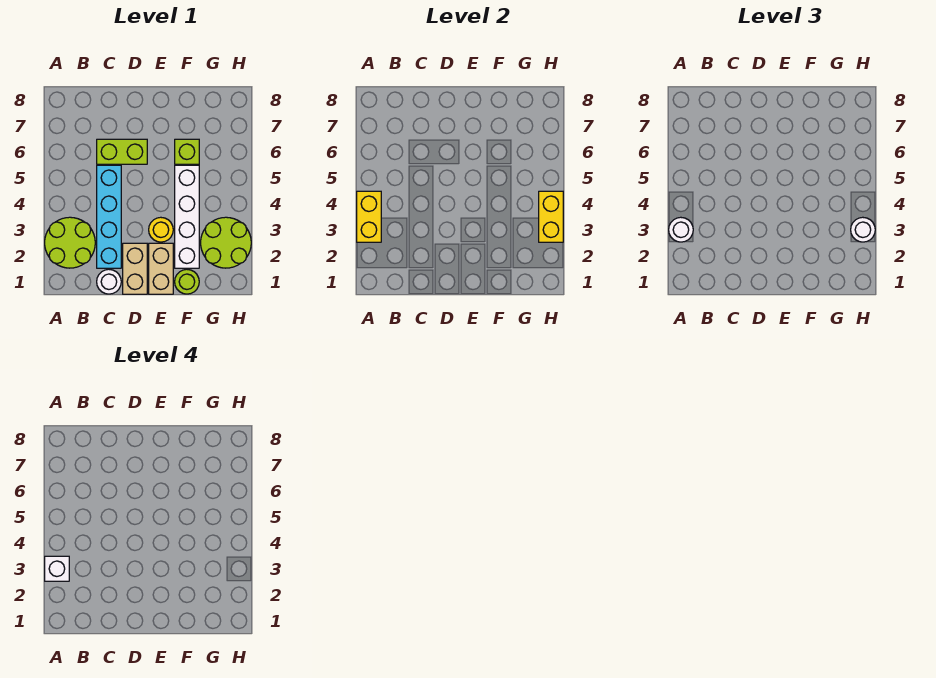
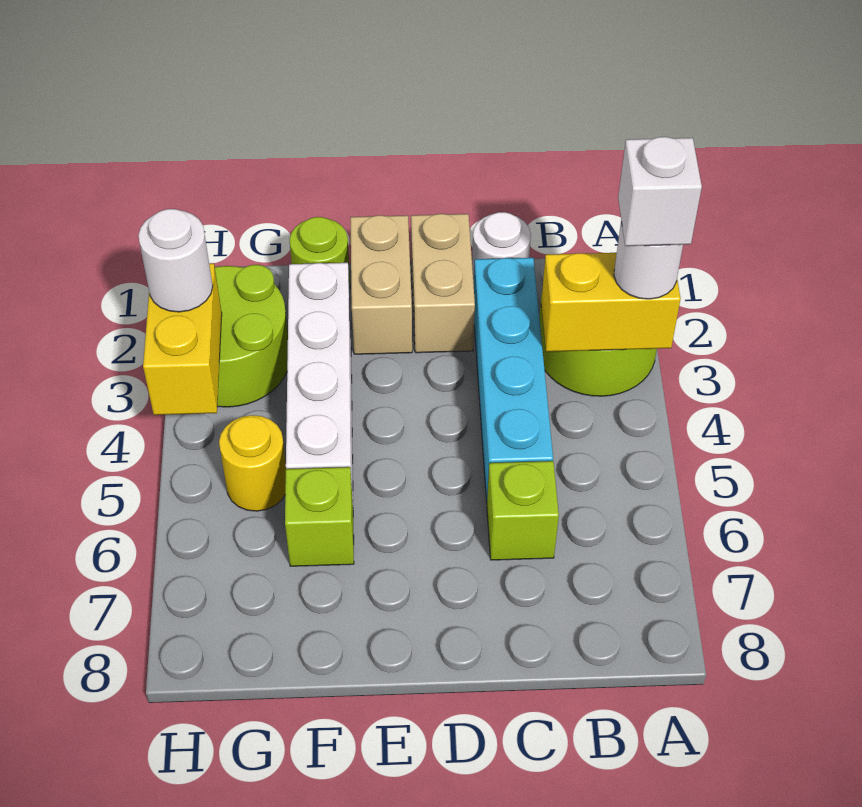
yellow 1x2 brick [357,191,381,242] -> yellow 1x2 brick turned to [541,253,681,352]
lime 1x2 brick [97,139,147,164] -> lime 1x1 brick [487,461,559,560]
yellow 1x1 round brick [149,217,173,242] -> yellow 1x1 round brick moved to [219,415,286,511]

